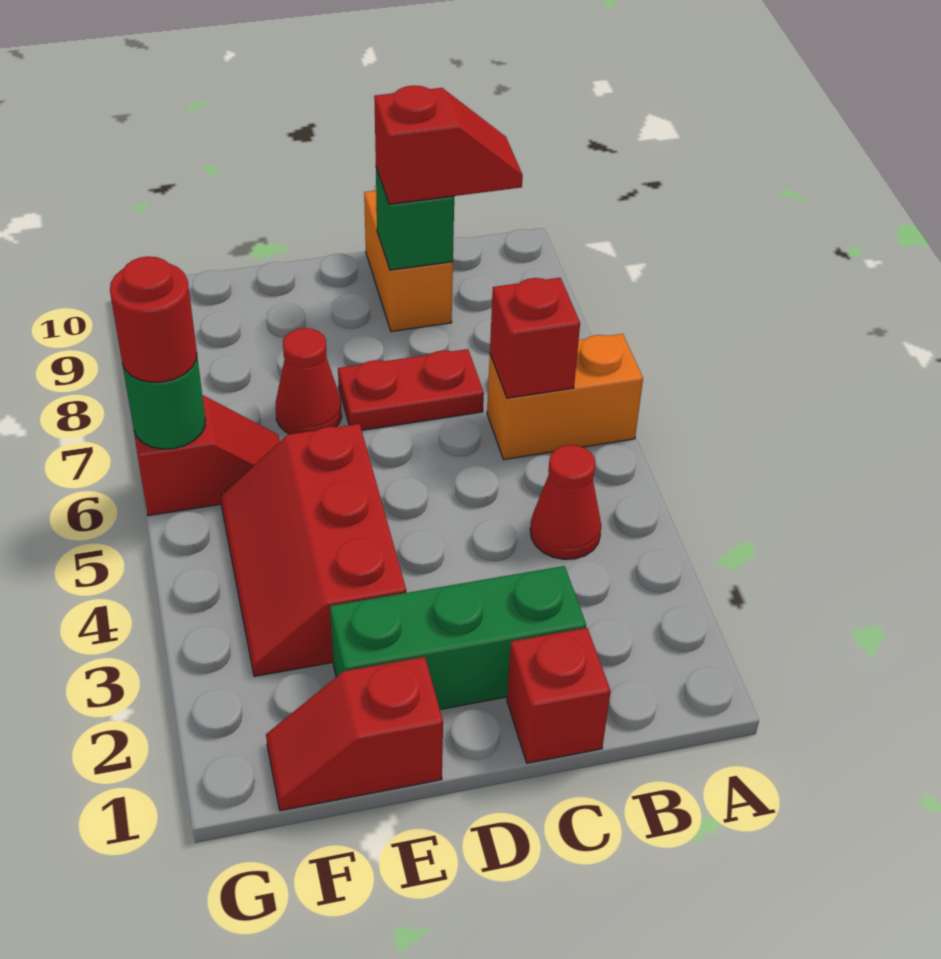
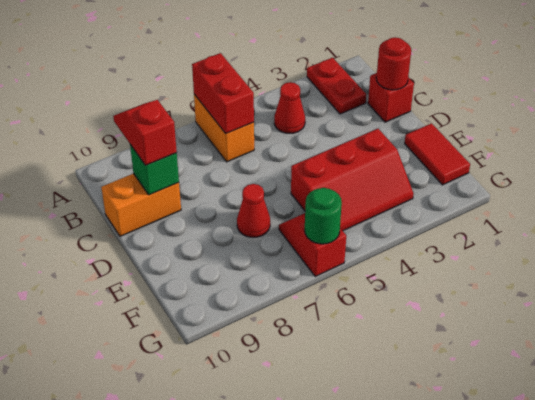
red 1x1 brick [490,278,580,398] -> red 1x2 brick [192,53,254,134]
green 1x3 brick [330,566,586,709] -> none
red 1x2 plate [338,349,484,430] -> red 1x2 plate moved to [307,58,366,114]
red 1x2 slope [266,657,443,811] -> red 1x2 tile [405,123,470,185]
red 1x1 round brick [110,256,197,382] -> red 1x1 round brick moved to [376,37,411,90]

